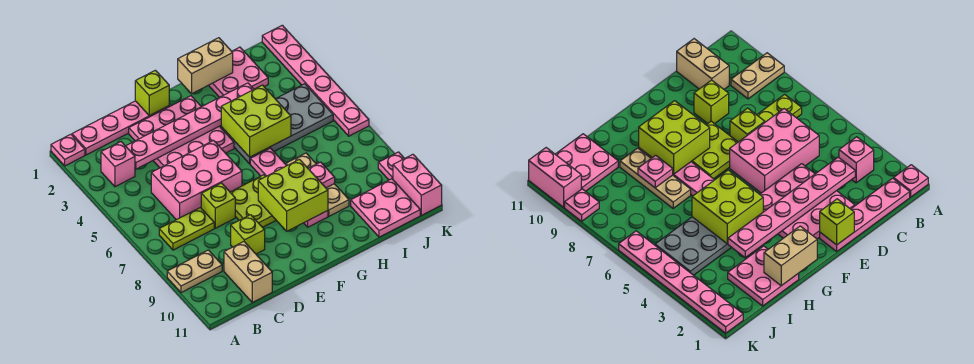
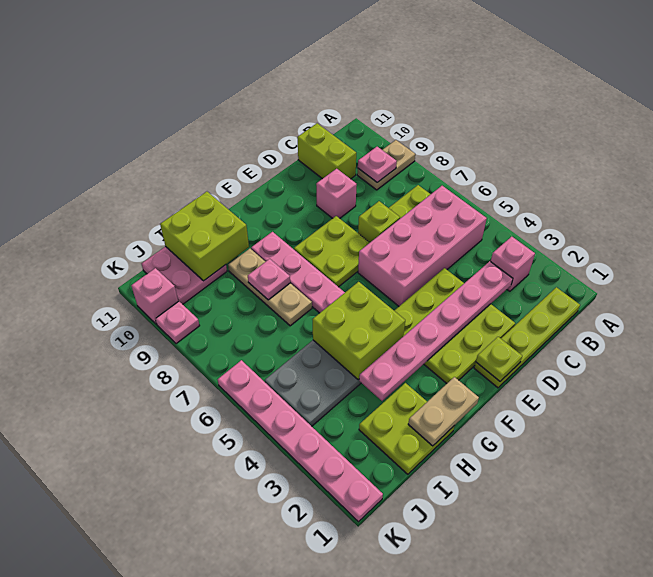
pink 1x1 plate [51,134,85,166] -> pink 1x1 plate moved to [358,147,397,182]
pink 1x4 plate [72,101,169,155] -> lime 1x4 plate [474,287,580,388]
pink 2x3 brick [151,141,242,220] -> pink 2x4 brick [358,186,487,306]
tan 1x2 brick [224,242,272,302] -> lime 1x2 brick [297,123,356,179]
pink 3x3 plate [129,96,234,168] -> lime 3x3 plate [394,268,515,383]
lime 1x1 brick [231,215,265,254] -> pink 1x1 brick [316,169,357,218]
lime 1x1 brick [135,70,169,116] -> lime 1x1 plate [476,337,522,381]
lime 2x2 brick [258,159,328,231] -> lime 2x2 brick moved to [160,192,249,281]
tan 1x2 brick [178,38,233,94] -> tan 1x2 plate [408,377,479,446]
pink 2x2 plate [209,47,268,97] -> lime 2x2 plate [359,383,455,474]
pink 1x2 brick [393,154,442,215] -> pink 1x1 brick [131,268,178,324]

